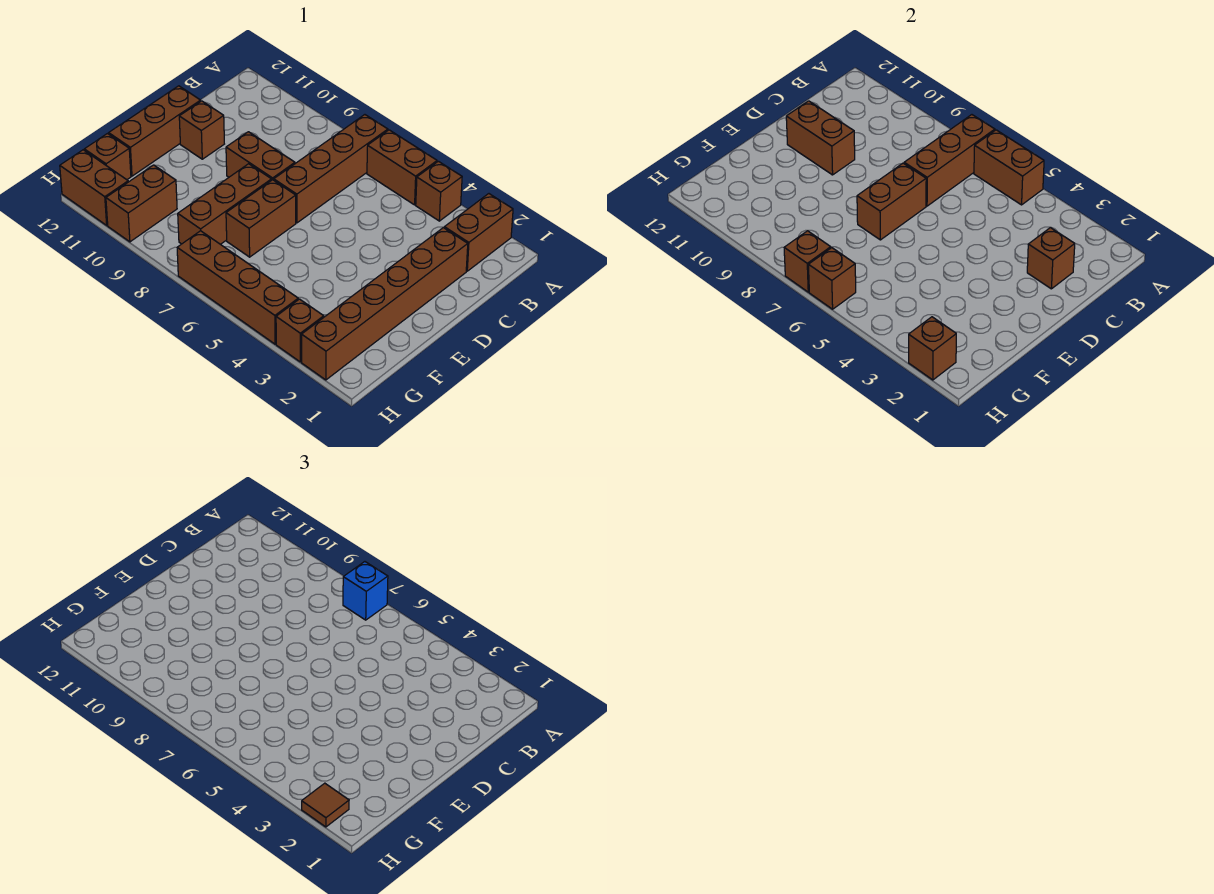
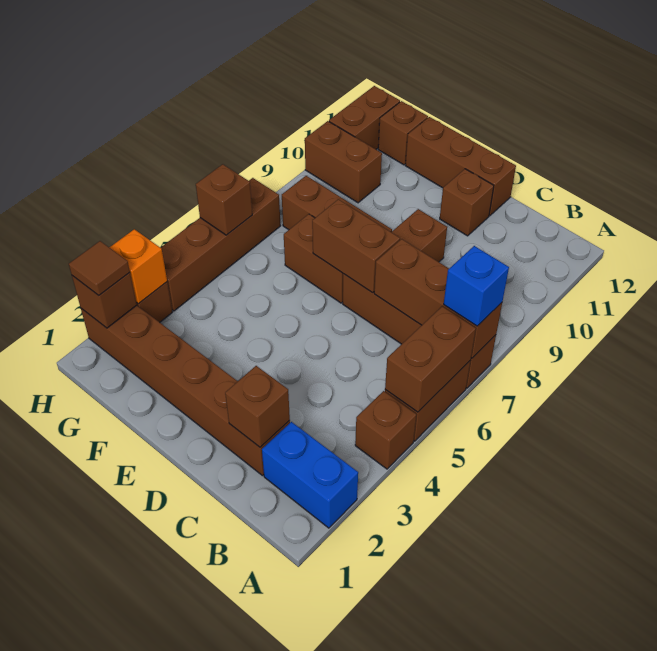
brown 1x2 brick [444,194,513,271] -> blue 1x2 brick [262,422,358,528]
brown 1x2 brick [786,101,855,175] -> none
none -> orange 1x1 brick [109,229,167,304]
brown 1x1 brick [784,231,831,292] -> none

